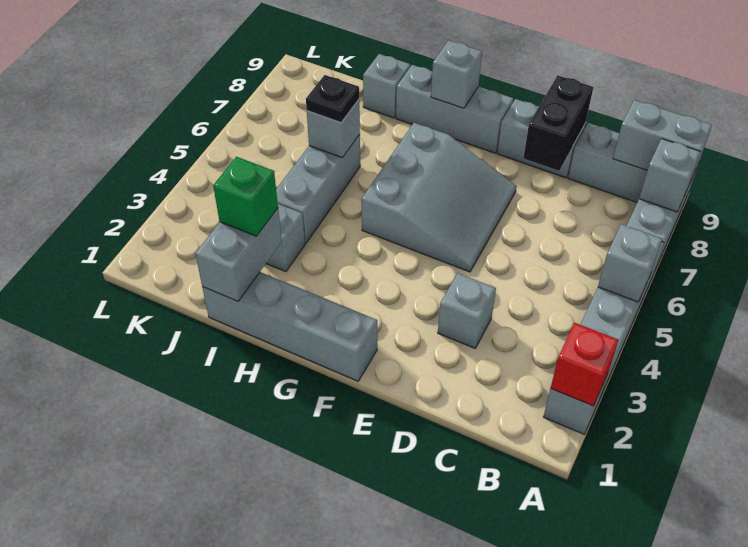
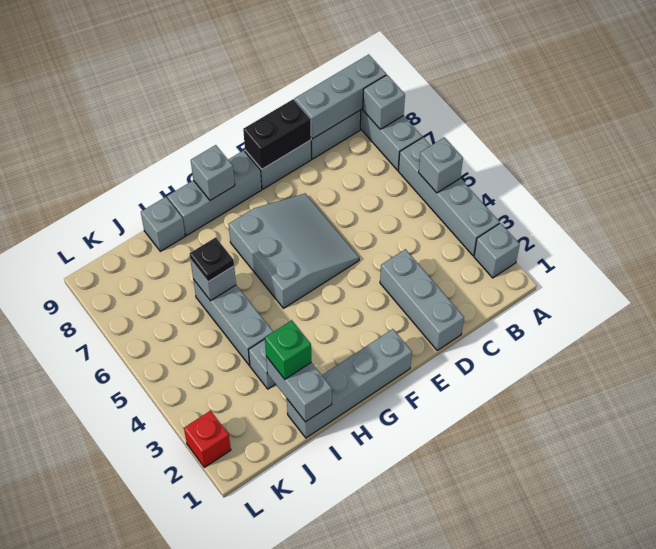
red 1x1 brick [551,323,618,406] -> red 1x1 brick moved to [184,411,231,467]
grey 1x2 brick [613,100,712,180] -> grey 1x3 brick [295,55,386,139]
grey 1x1 brick [438,273,496,348] -> grey 1x3 brick [380,249,464,350]
black 1x2 brick [524,75,593,171] -> black 1x2 brick turned to [243,99,311,169]

